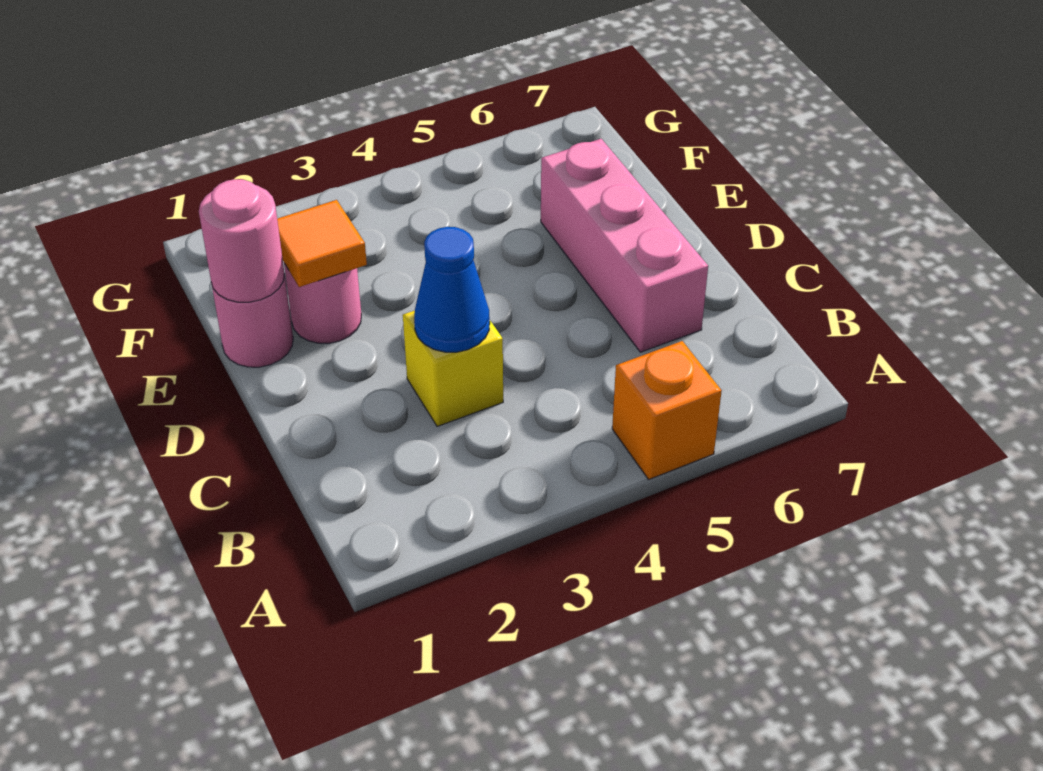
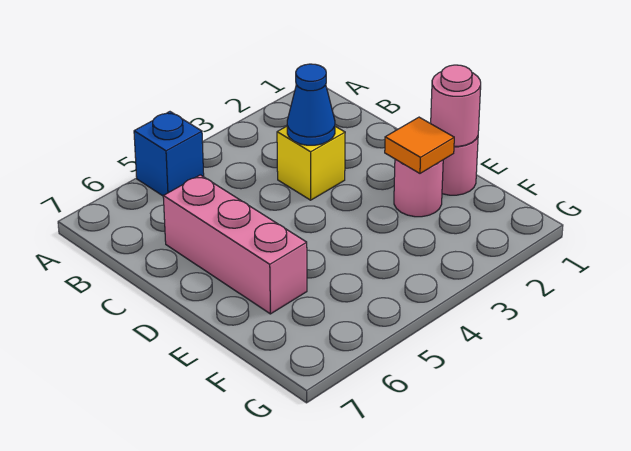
orange 1x1 brick [612,341,722,479] -> blue 1x1 brick [134,112,204,196]

